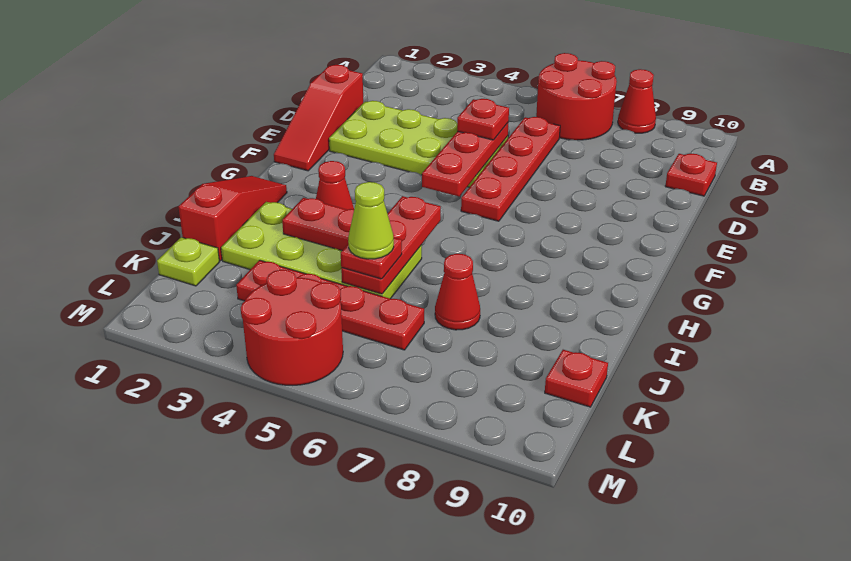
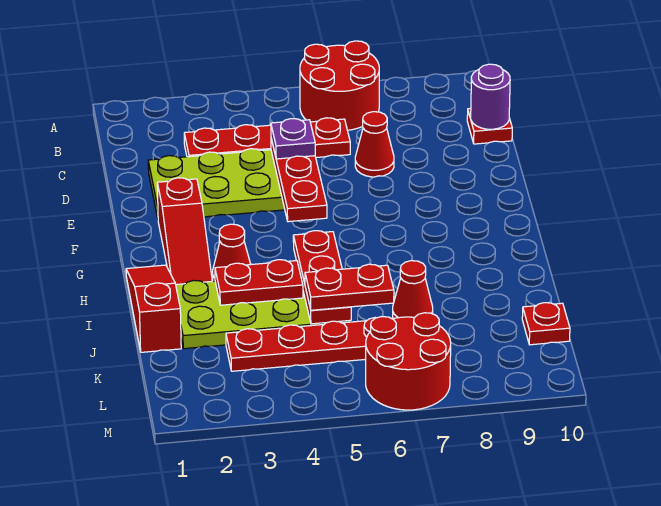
red 1x1 cone [618,69,656,133] -> red 1x1 cone moved to [355,112,394,177]
red 1x4 plate [461,117,560,221] -> red 1x4 plate turned to [184,118,350,157]
none -> purple 1x1 round brick [471,64,510,129]
red 1x3 slope [274,65,363,171] -> red 1x3 slope moved to [157,178,212,285]
red 1x1 plate [457,99,509,140] -> purple 1x1 plate [271,119,315,159]
red 1x1 plate [341,238,402,279] -> red 1x2 plate [305,264,394,310]
lime 1x1 cone [348,182,394,259] -> none
lime 1x1 plate [157,237,220,286] -> none
red 2x2 round brick [241,270,343,385] -> red 2x2 round brick moved to [366,313,451,410]

